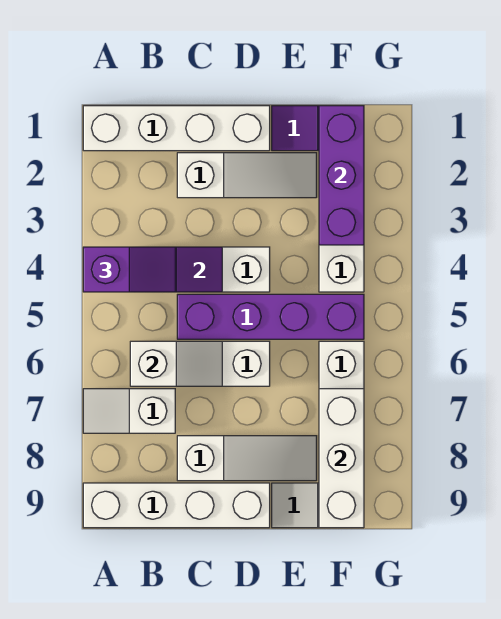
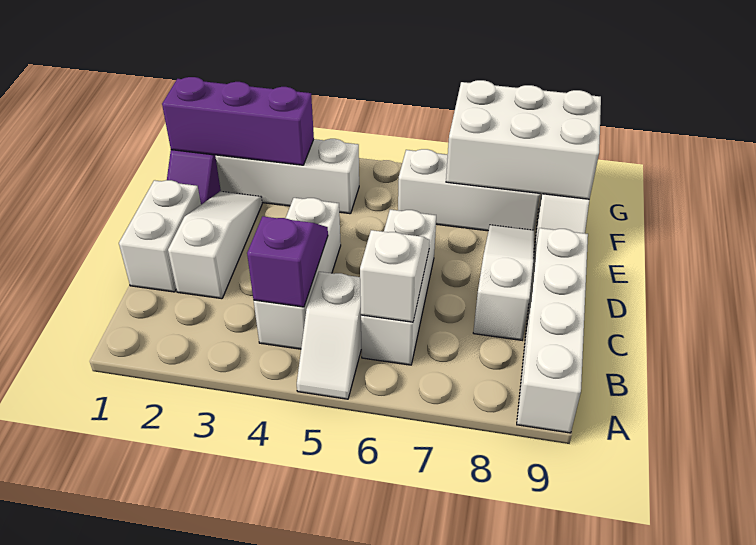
white 1x4 brick [83,106,270,151] -> white 1x2 brick [119,180,201,292]
purple 1x2 slope [83,247,175,292] -> none
white 1x2 slope [83,389,175,433] -> white 1x2 slope moved to [297,272,361,399]
purple 1x4 brick [177,294,364,339] -> none
white 1x3 brick [319,389,364,528] -> white 2x3 brick [446,80,601,199]

